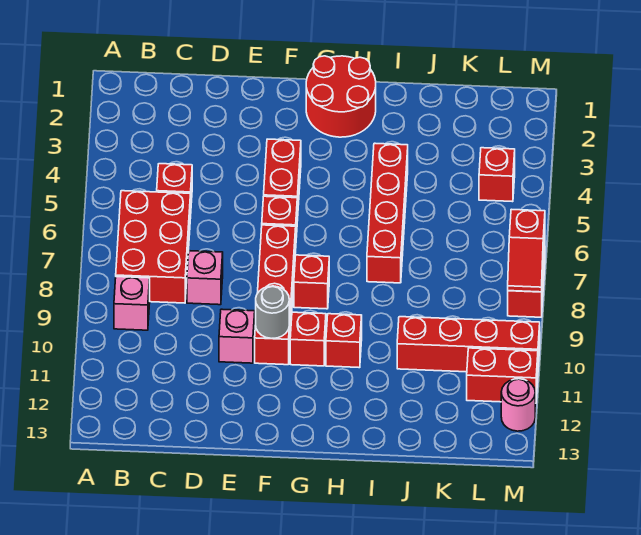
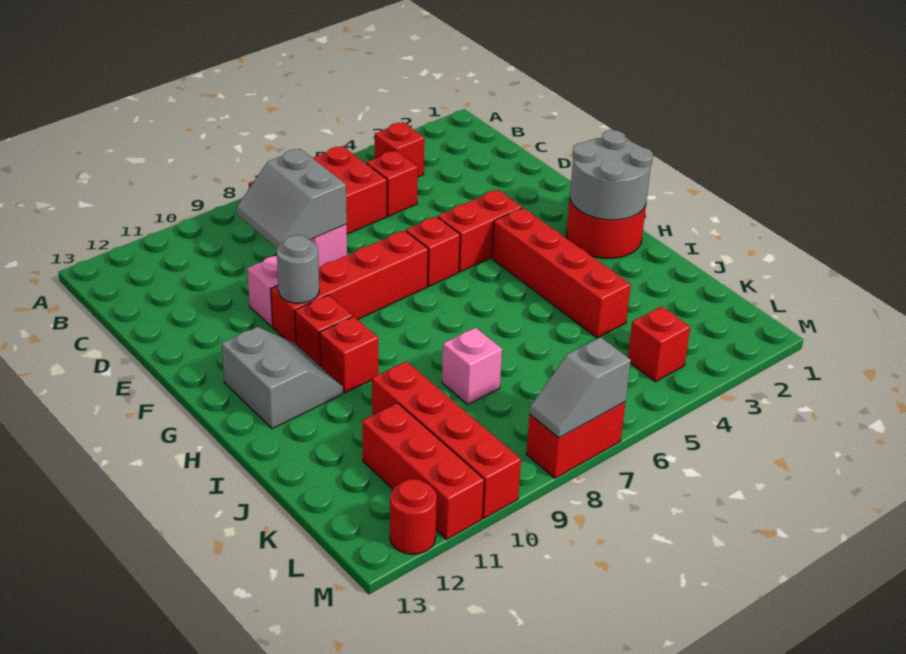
pink 1x1 brick [114,277,150,330] -> pink 1x1 brick moved to [442,328,502,405]
none -> grey 2x2 slope [236,149,347,248]
none -> grey 2x2 round brick [570,130,653,220]
red 1x1 brick [294,255,329,309] -> red 1x1 brick moved to [375,122,424,177]
none -> grey 2x2 slope [221,327,343,429]
red 1x4 brick [367,143,408,283] -> red 1x4 brick turned to [492,208,631,338]
red 1x2 brick [467,348,538,403] -> red 1x3 brick [362,403,484,539]
red 1x2 slope [508,209,545,292] -> grey 1x2 slope [529,337,631,438]
pink 1x1 round brick [501,379,535,431] -> red 1x1 round brick [390,479,437,554]

